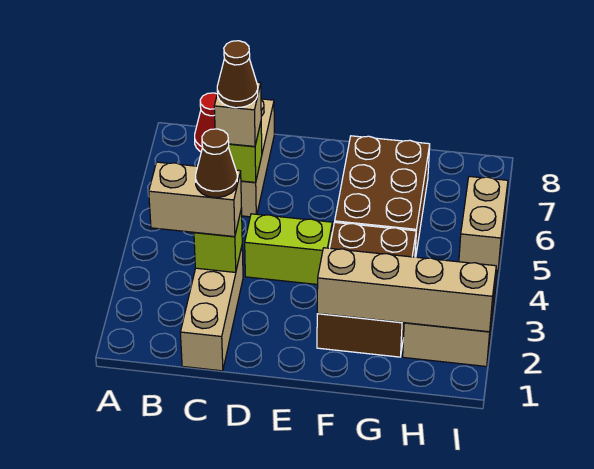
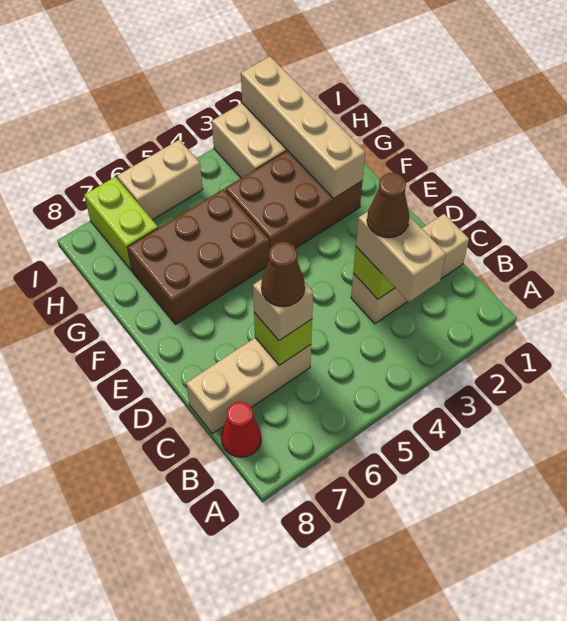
lime 1x2 brick [245,214,332,285] -> lime 1x2 brick moved to [84,177,158,271]

